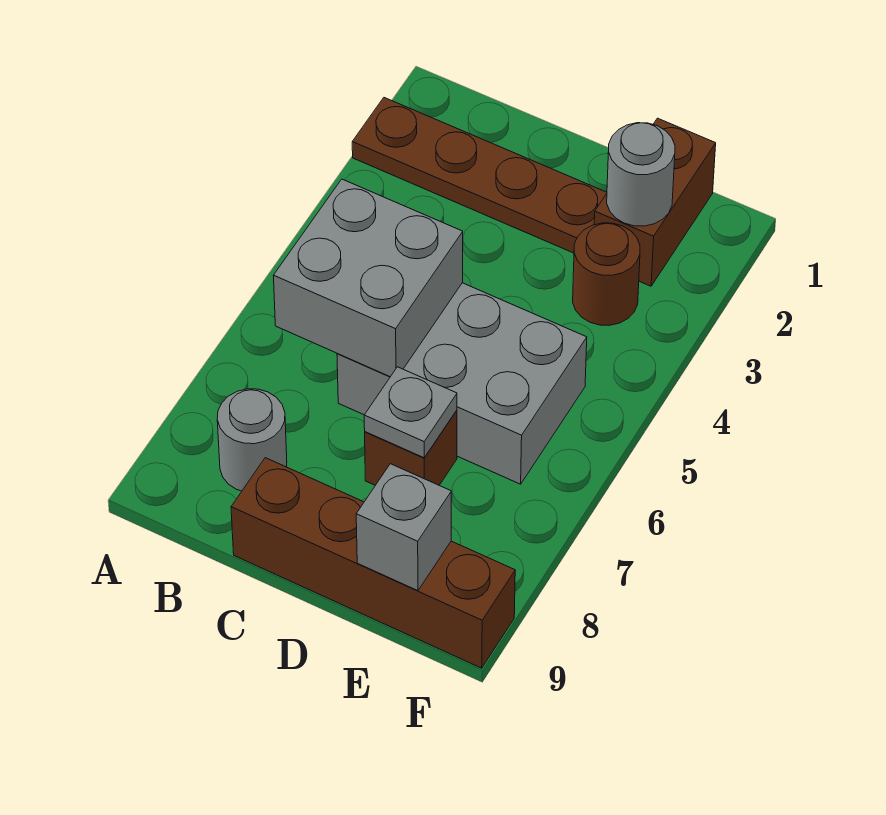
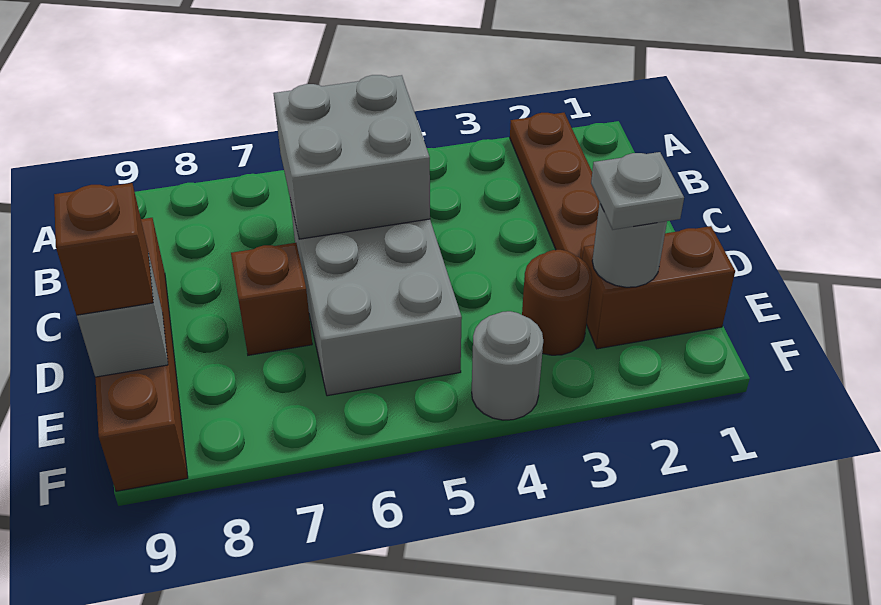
grey 1x1 round brick [217,389,287,491] -> grey 1x1 round brick moved to [472,311,543,420]
grey 1x1 plate [364,367,457,458] -> grey 1x1 plate moved to [591,152,684,230]
none -> brown 1x1 brick [54,183,153,315]

